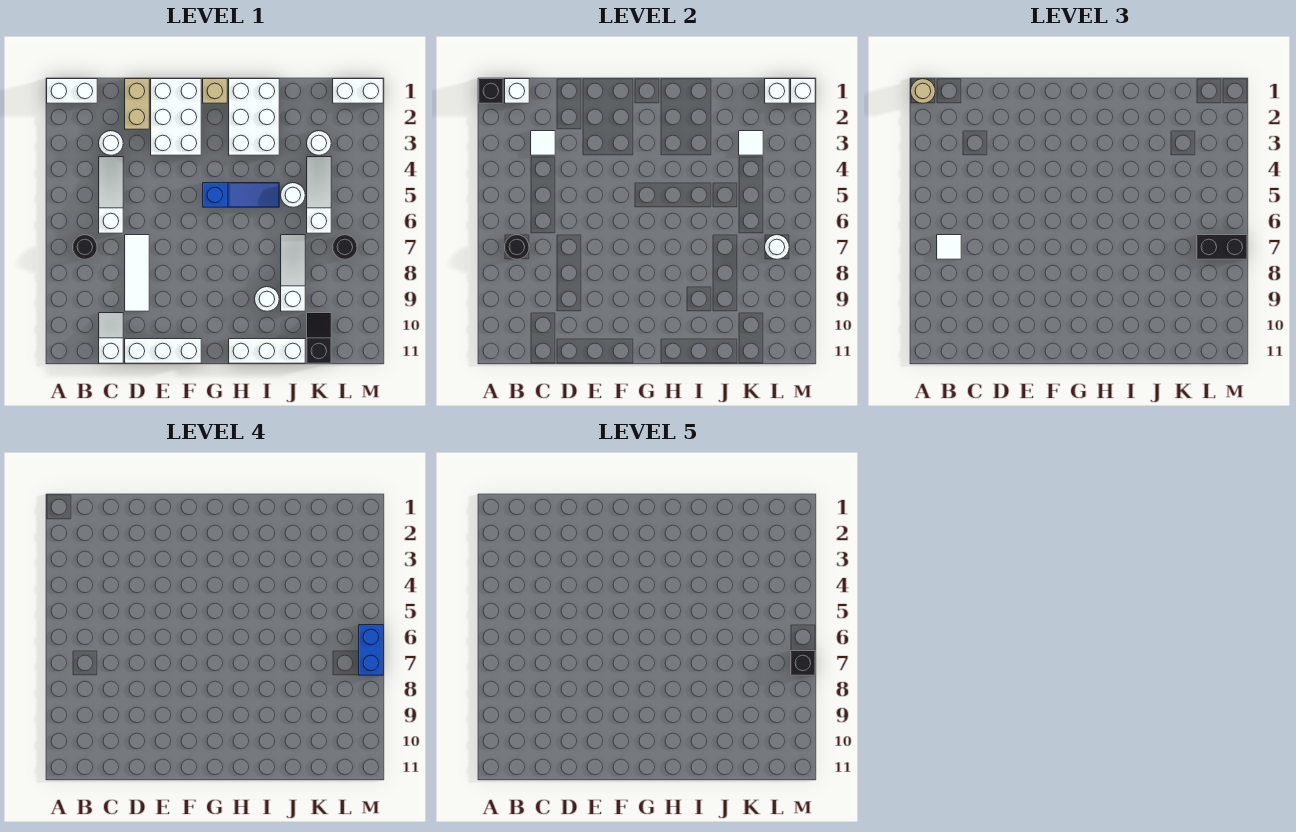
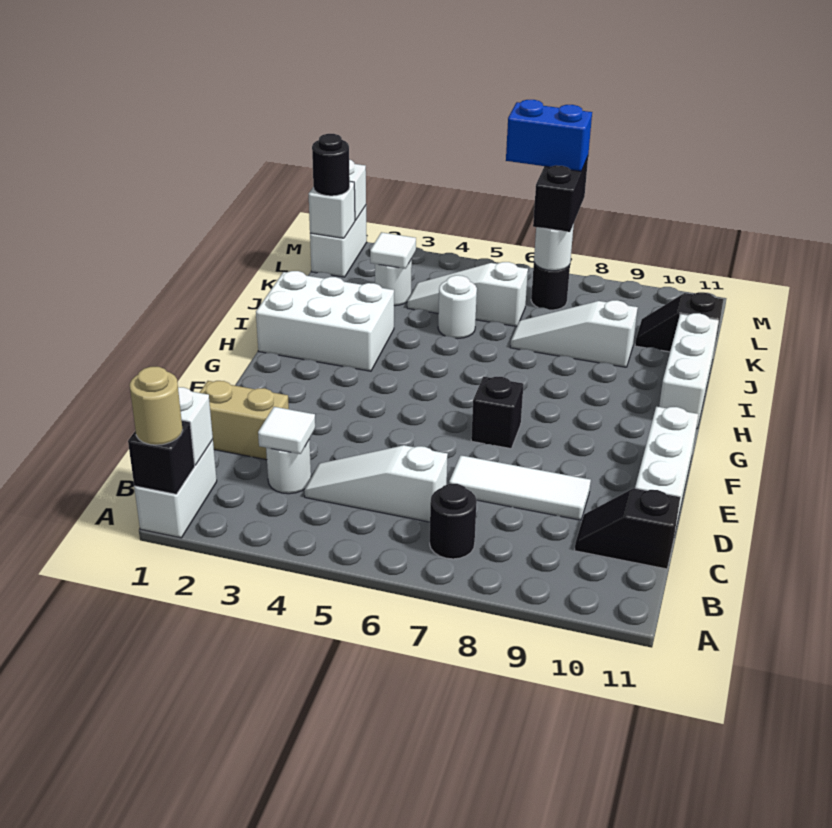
black 1x1 round brick [505,235,529,259] -> black 1x1 round brick moved to [312,134,350,196]
white 1x1 tile [937,235,961,259] -> none
white 1x2 slope [99,313,123,363] -> black 1x2 slope [575,488,680,569]
white 2x3 brick [151,79,201,155] -> none
tan 1x1 brick [203,79,227,103] -> none
blue 1x3 slope [203,183,279,207] -> none
white 1x1 round brick [255,287,279,311] -> none
black 1x1 brick [791,651,815,675] -> black 1x1 brick moved to [471,377,523,449]

